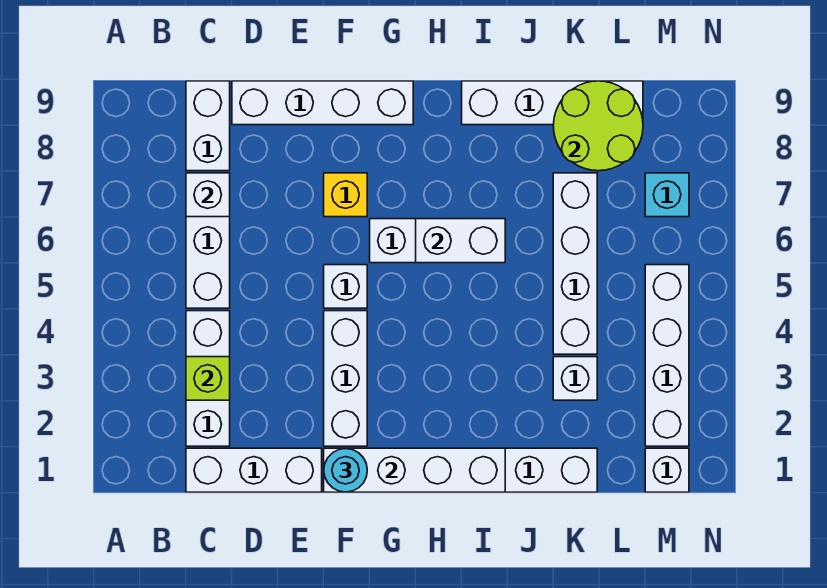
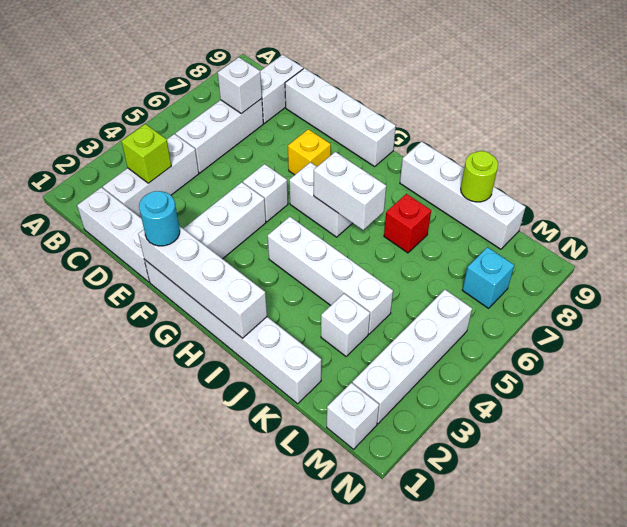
none -> red 1x1 brick [384,194,431,253]
white 1x4 brick [553,173,597,354] -> white 1x4 brick turned to [268,217,393,334]
lime 2x2 round brick [553,81,643,171] -> lime 1x1 round brick [461,151,498,202]

